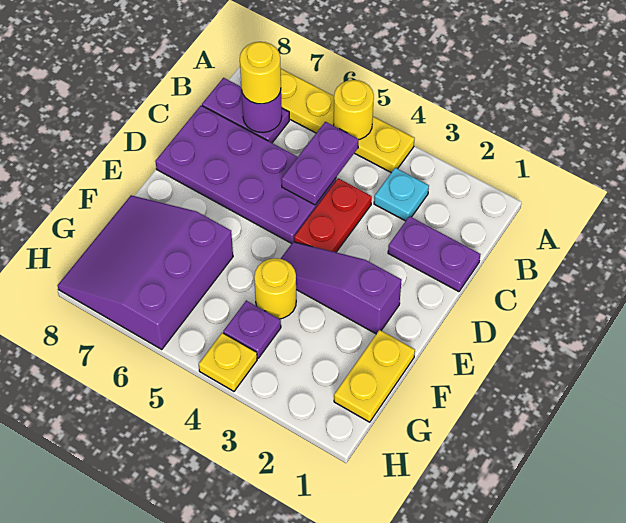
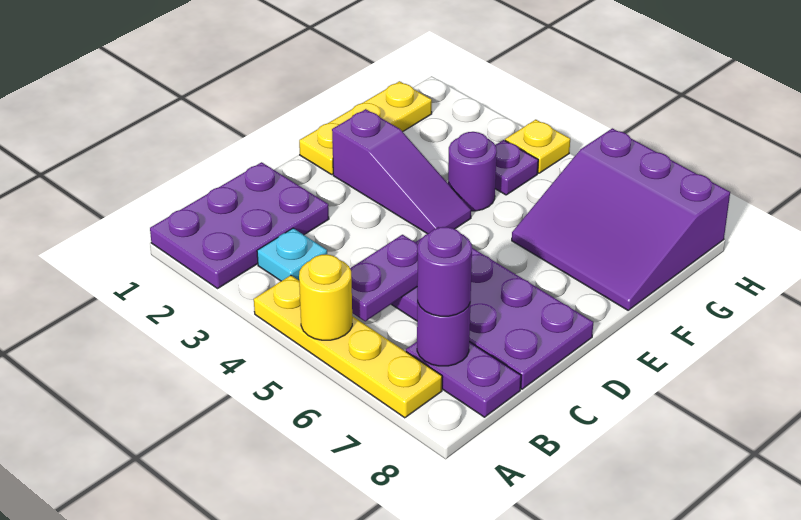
yellow 1x1 round brick [240,42,281,104] -> purple 1x1 round brick [417,227,472,316]
purple 1x2 plate [388,216,480,292] -> purple 2x3 plate [150,162,329,288]
red 1x2 plate [294,178,372,252] -> none
yellow 1x2 plate [334,330,415,422] -> yellow 1x3 plate [299,81,432,174]
yellow 1x1 round brick [254,258,296,319] -> purple 1x1 round brick [448,132,497,211]
purple 3x3 slope [58,195,233,349] -> purple 3x3 slope turned to [512,128,730,310]

